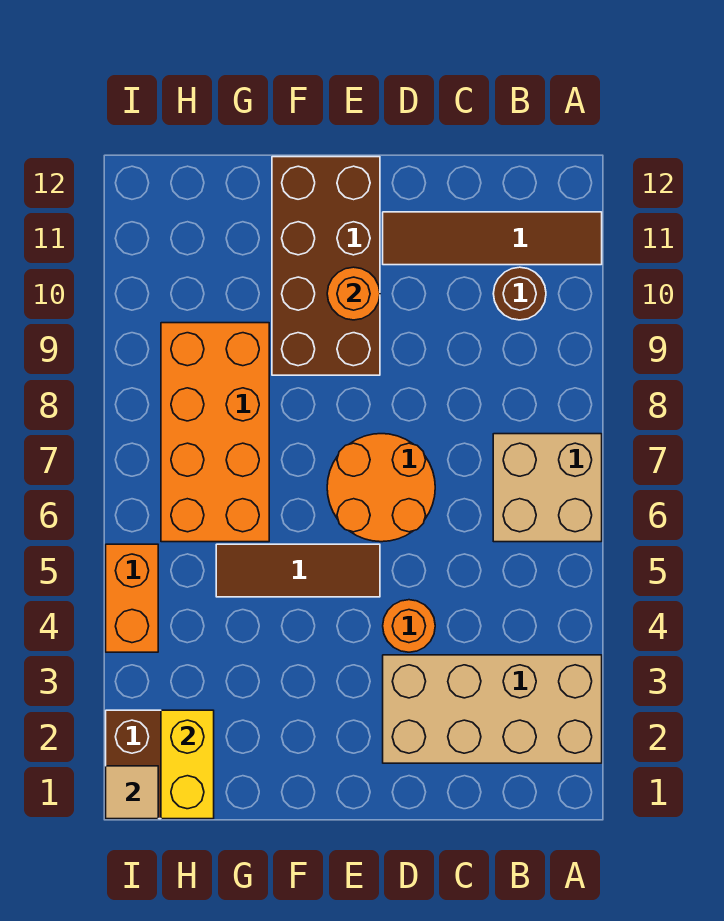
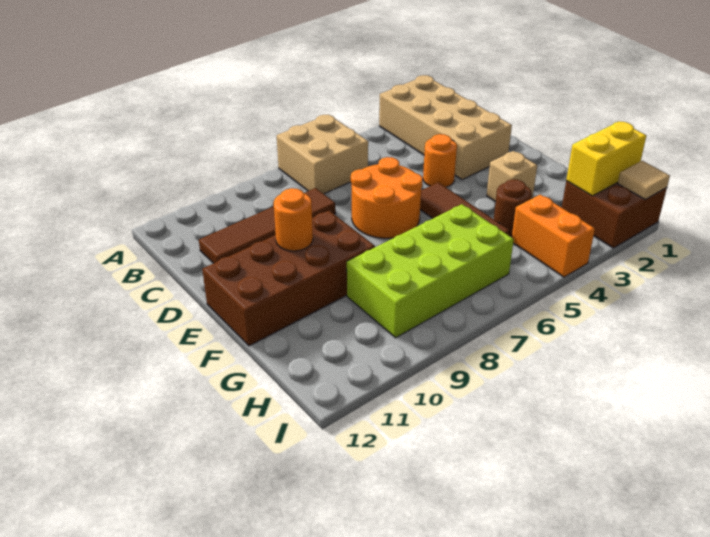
brown 1x4 tile [383,212,602,265] -> brown 1x4 tile turned to [199,188,336,263]
brown 1x1 round brick [493,267,546,320] -> brown 1x1 round brick moved to [494,179,532,236]
none -> tan 1x1 brick [487,151,537,202]
orange 2x4 brick [161,323,269,542] -> lime 2x4 brick [347,204,514,338]
orange 1x2 brick [106,544,158,652] -> orange 1x2 brick turned to [512,195,595,277]

